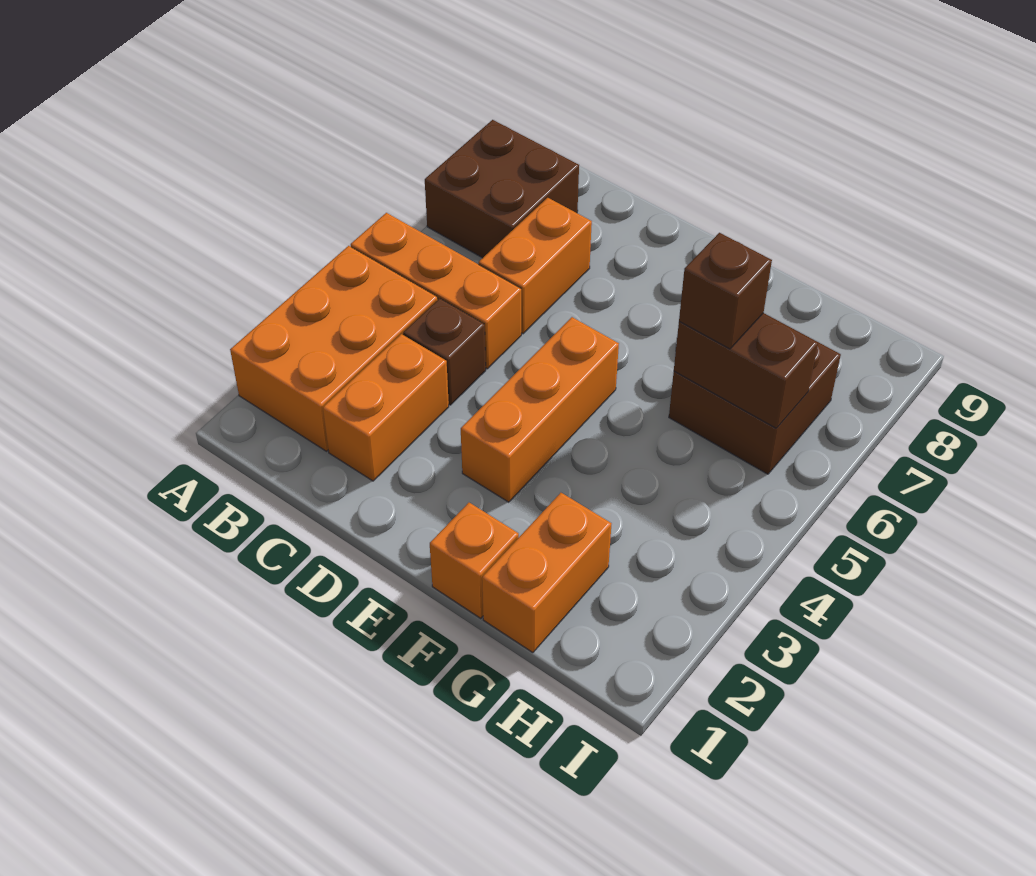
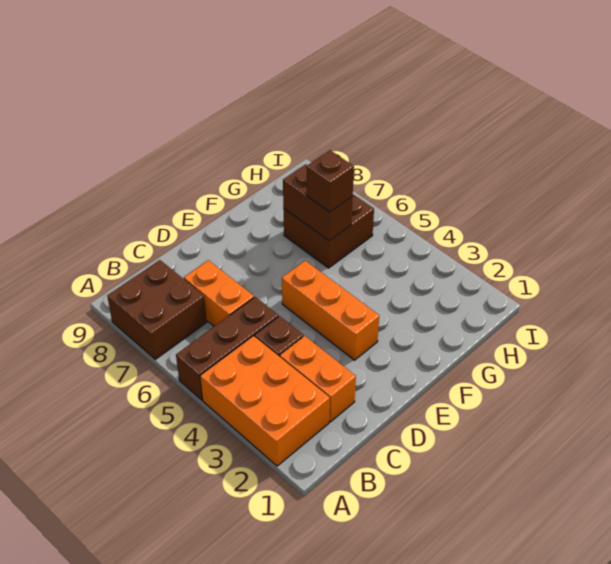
orange 1x3 brick [351,213,521,369] -> brown 1x3 brick [176,297,278,400]
orange 1x1 brick [430,503,519,618] -> none
orange 1x2 brick [482,493,611,653] -> none
brown 1x2 brick [674,313,818,428] -> brown 1x2 brick turned to [283,164,353,241]

